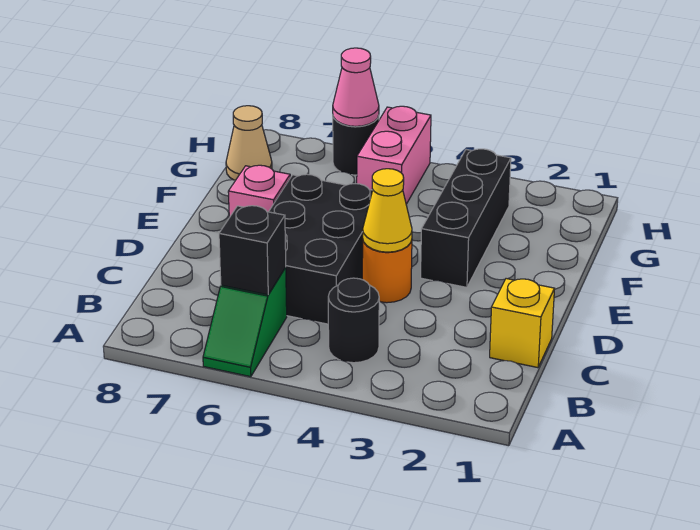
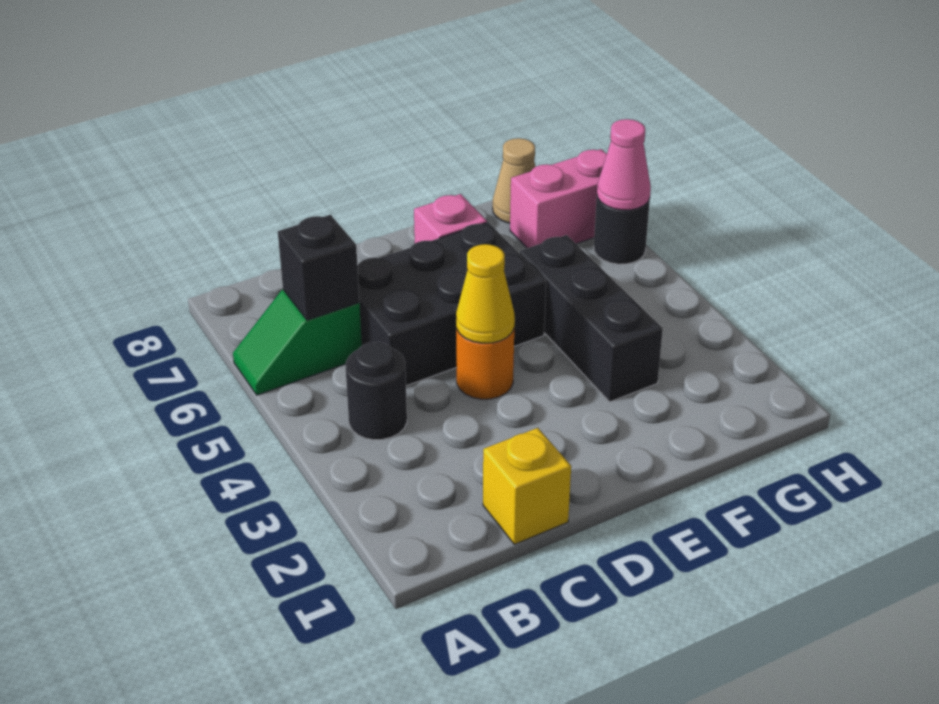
black 1x3 brick [421,149,511,287] -> black 1x3 brick turned to [520,235,663,402]
pink 1x2 brick [357,106,431,204] -> pink 1x2 brick moved to [510,149,607,248]

